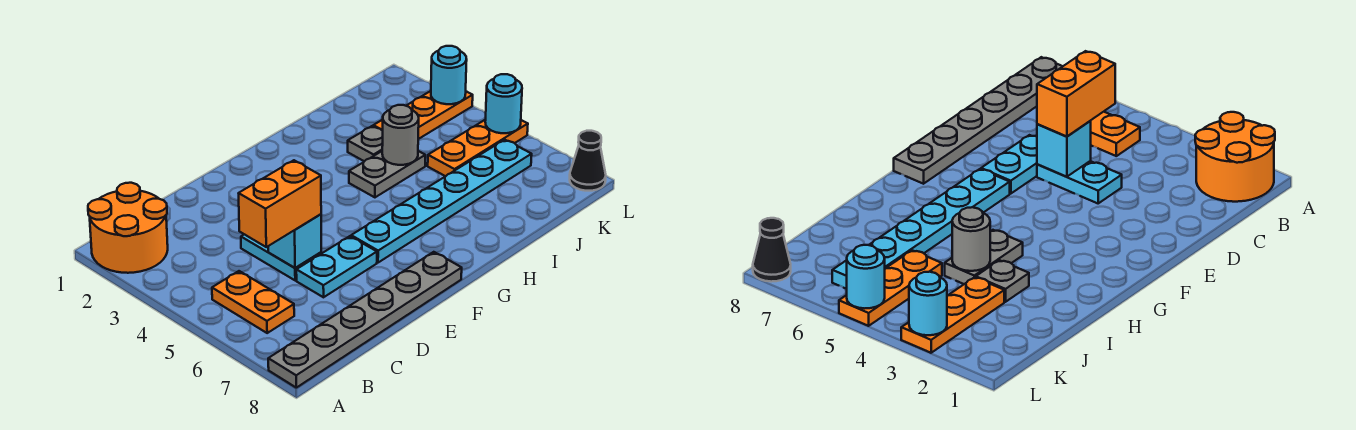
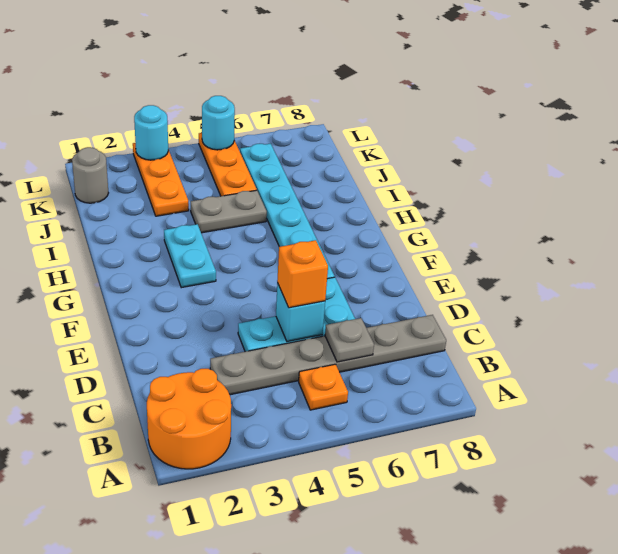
grey 1x6 plate [268,252,462,388] -> grey 1x6 plate turned to [210,315,446,395]
orange 1x2 plate [212,271,294,333] -> orange 1x1 plate [299,364,348,410]
orange 1x2 brick [239,160,321,247] -> orange 1x1 brick [277,240,328,308]
none -> cyan 1x2 plate [164,224,216,288]
grey 1x2 plate [349,151,425,197] -> grey 1x2 plate turned to [191,190,267,233]
grey 1x1 plate [348,126,383,161] -> grey 1x1 plate moved to [325,318,374,362]
grey 1x1 round brick [382,105,419,165] -> grey 1x1 round brick moved to [72,147,108,203]
black 1x1 cone [570,131,606,191] -> none

